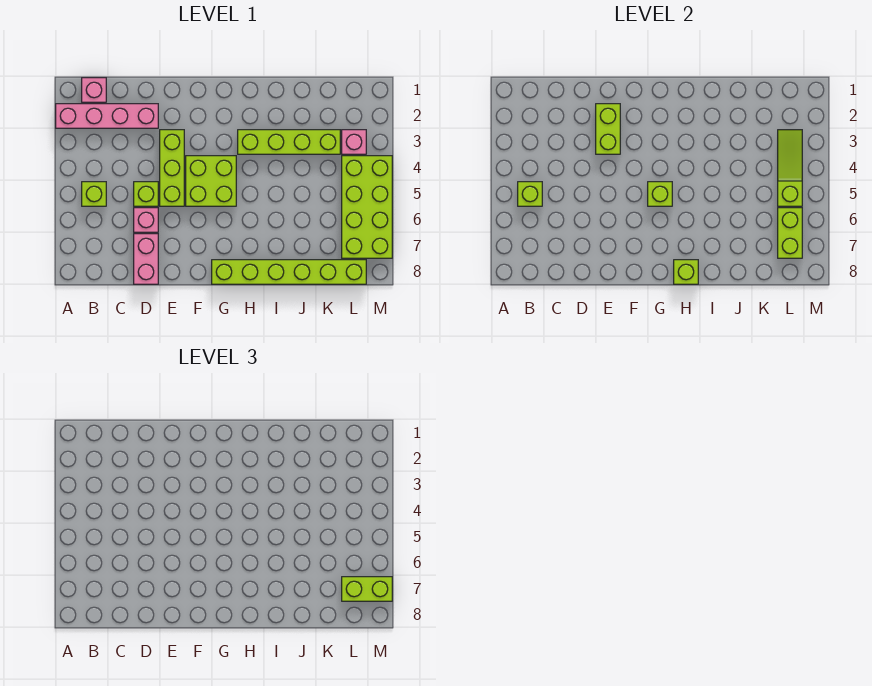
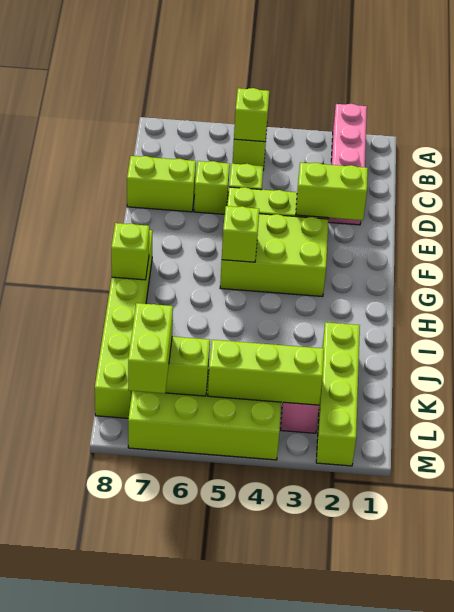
pink 1x1 brick [82,78,106,102] -> none
pink 1x1 brick [134,208,158,232] -> lime 1x1 brick [194,161,230,214]
pink 1x2 brick [134,234,158,284] -> lime 1x2 brick [127,156,196,212]
lime 2x2 brick [186,156,236,206] -> lime 2x3 brick [220,214,329,297]
lime 1x4 brick [238,130,340,154] -> lime 1x4 brick moved to [316,322,360,466]
lime 1x3 slope [778,130,802,206] -> lime 1x3 brick [208,340,324,405]

